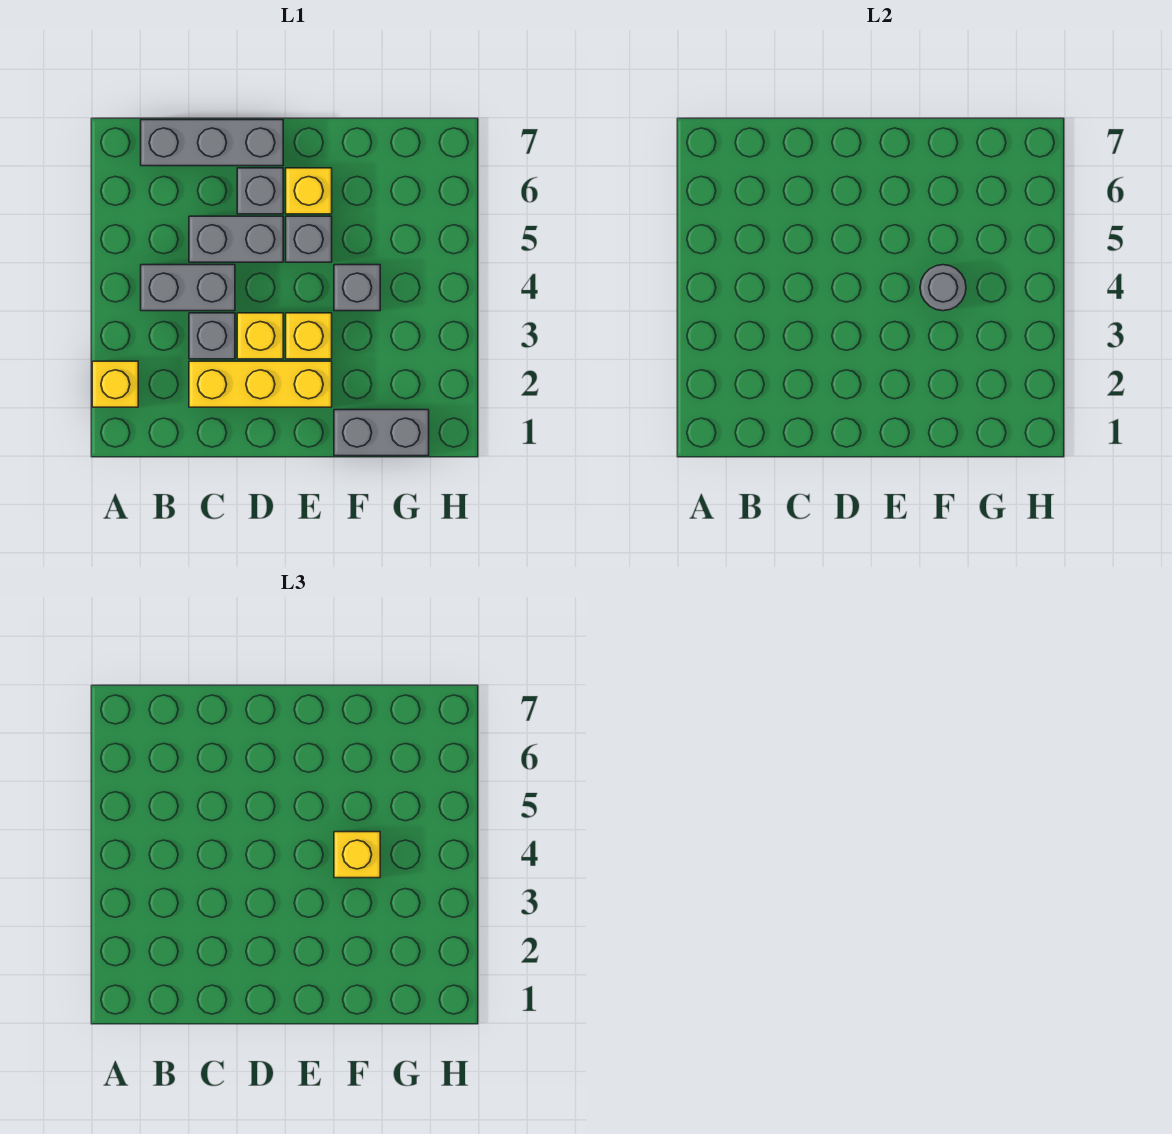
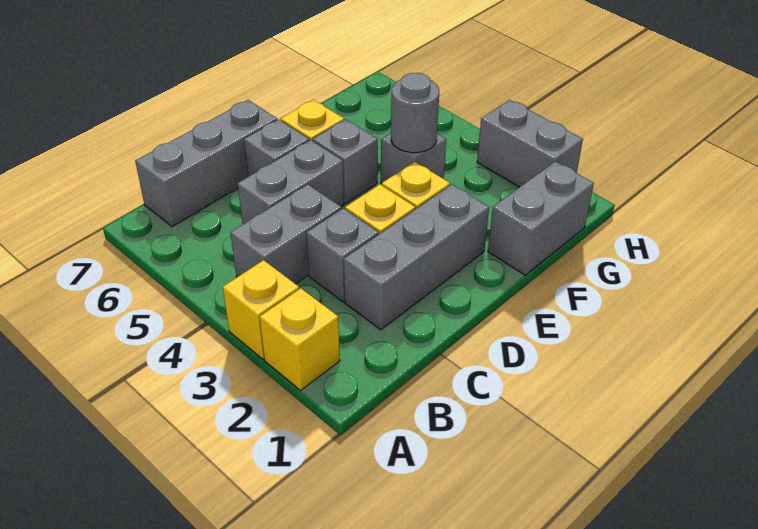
yellow 1x3 brick [189,361,332,407] -> grey 1x3 brick [344,184,489,330]
yellow 1x1 brick [334,832,380,878] -> yellow 1x1 brick moved to [223,260,299,359]
none -> grey 1x2 brick [477,100,583,187]

